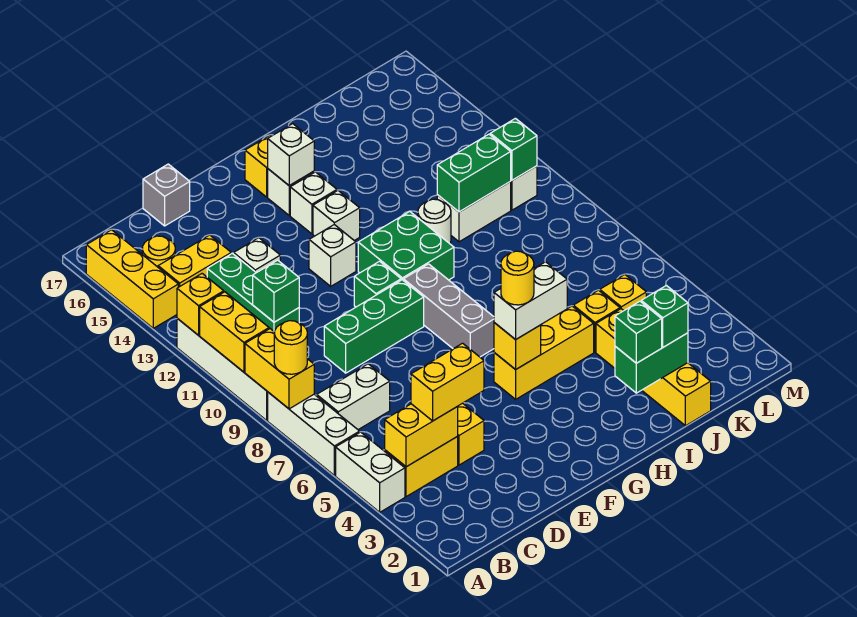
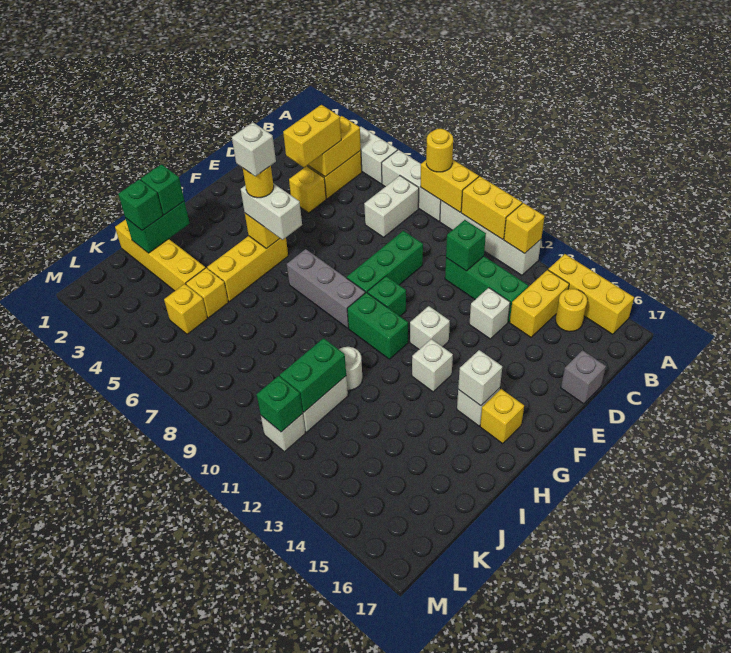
white 1x2 brick [494,262,567,340] -> white 1x2 brick turned to [241,183,302,240]
green 2x2 brick [358,211,454,280] -> green 1x2 brick [347,292,408,359]
white 1x1 brick [290,172,337,234] -> white 1x1 brick moved to [232,122,276,176]

